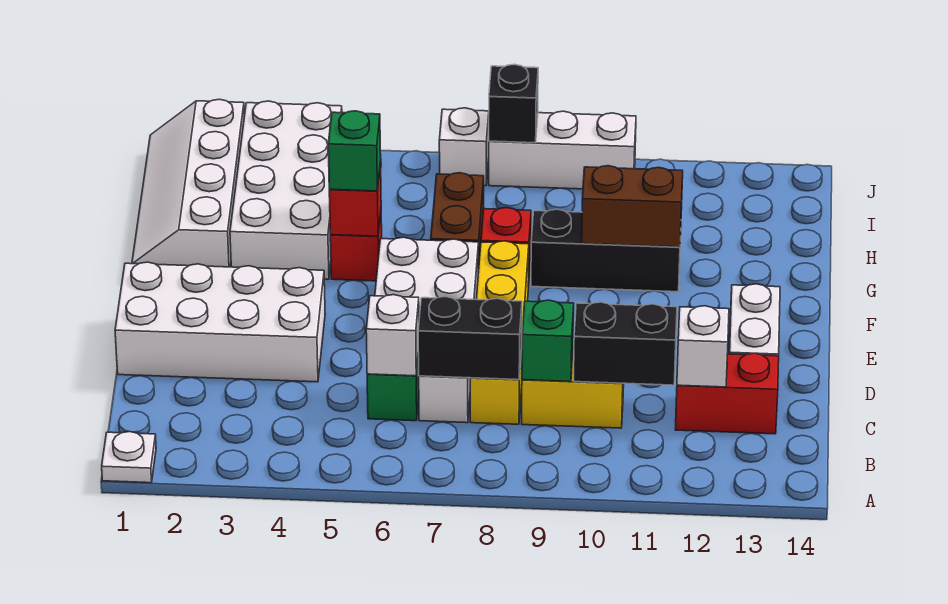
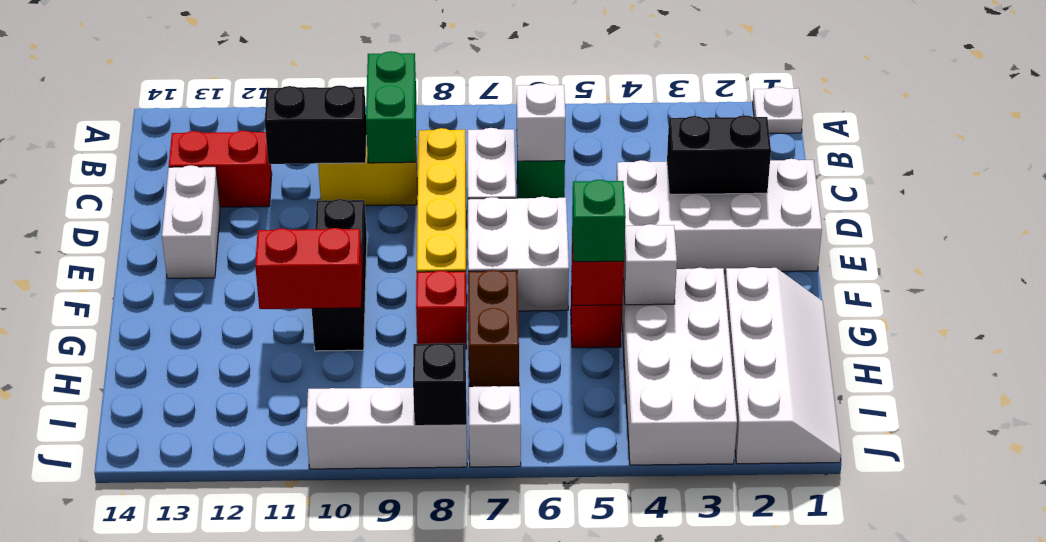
black 1x2 brick [418,297,522,380] -> black 1x2 brick moved to [667,115,771,194]
green 1x1 brick [522,300,574,381] -> green 1x2 brick [366,51,416,163]
white 1x1 brick [677,306,729,387] -> white 1x1 brick moved to [623,224,677,305]
black 1x3 brick [531,209,681,292] -> black 1x3 brick turned to [312,199,367,351]
brown 1x2 brick [582,166,683,247] -> red 1x2 brick [255,228,362,309]

